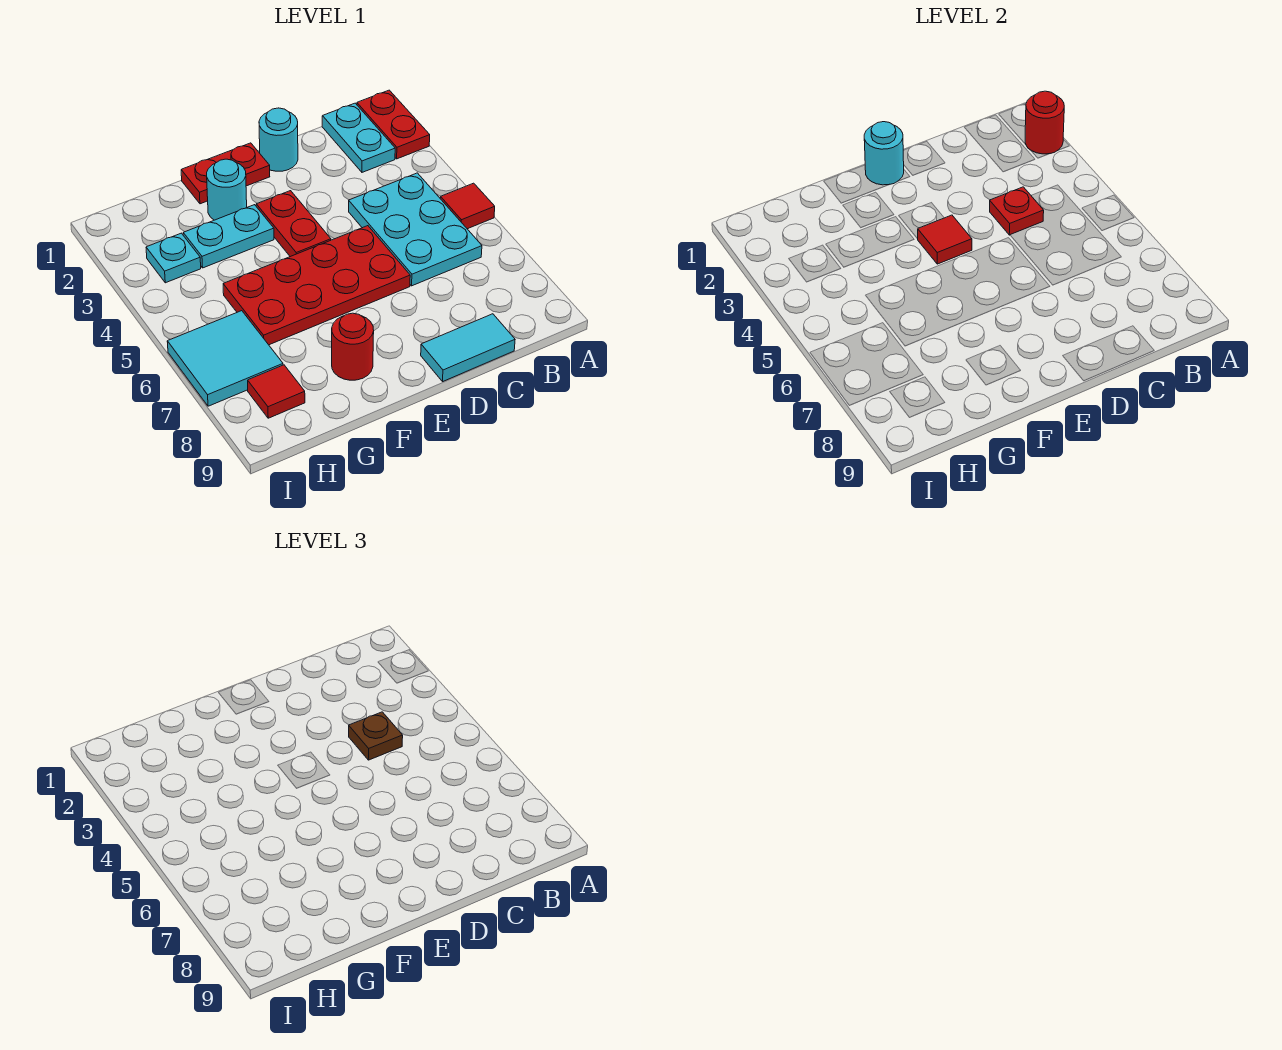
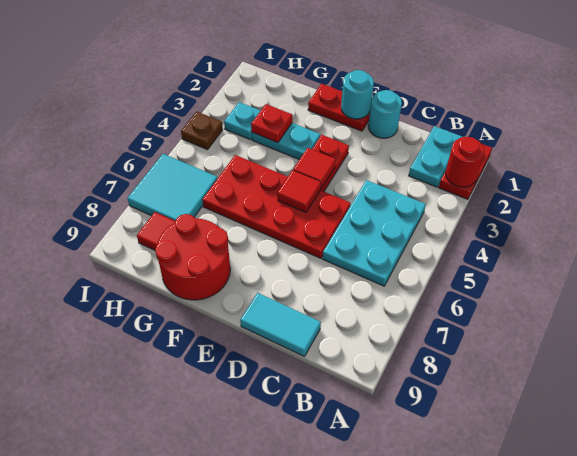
red 1x1 tile [440,183,495,229] -> red 1x1 tile moved to [277,170,321,212]
red 1x1 plate [990,187,1044,235] -> red 1x1 plate moved to [251,104,292,143]
brown 1x1 plate [349,712,403,760] -> brown 1x1 plate moved to [181,111,223,150]
cyan 1x1 round brick [207,159,247,220] -> none
red 1x1 round brick [332,313,374,380] -> red 2x2 round brick [155,214,230,300]

